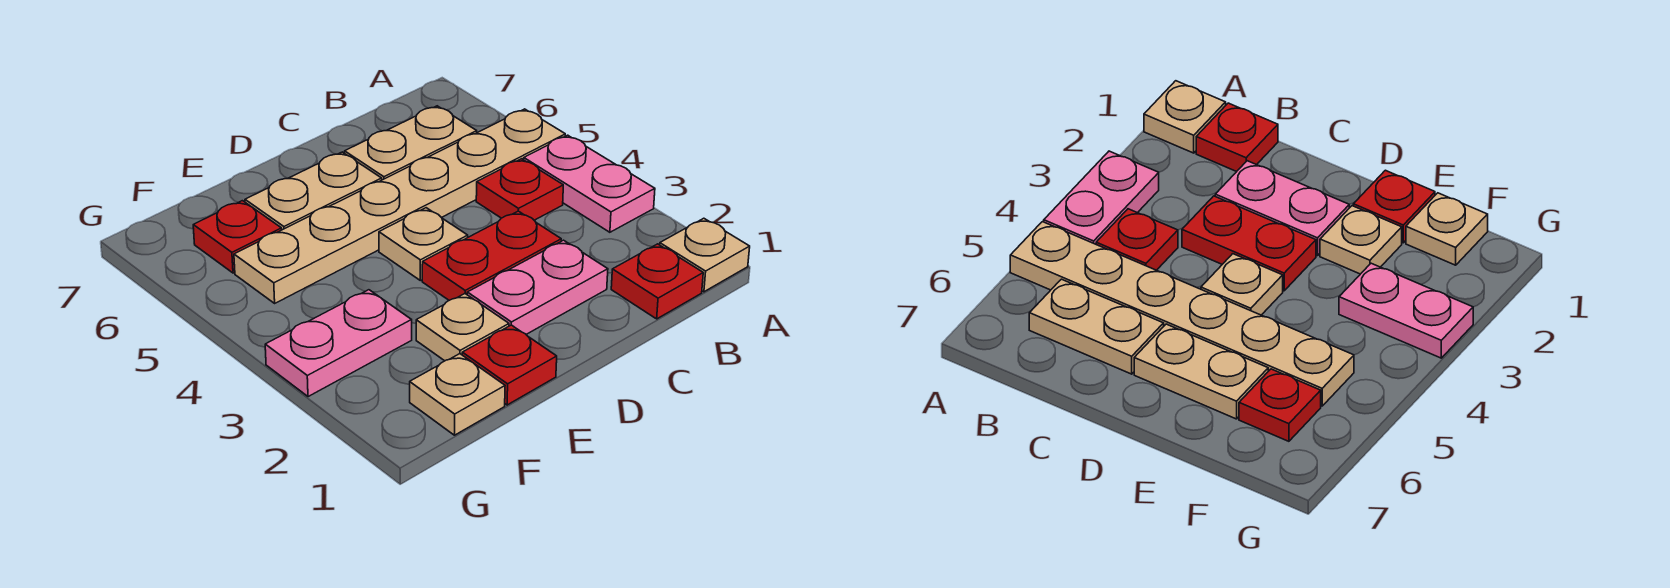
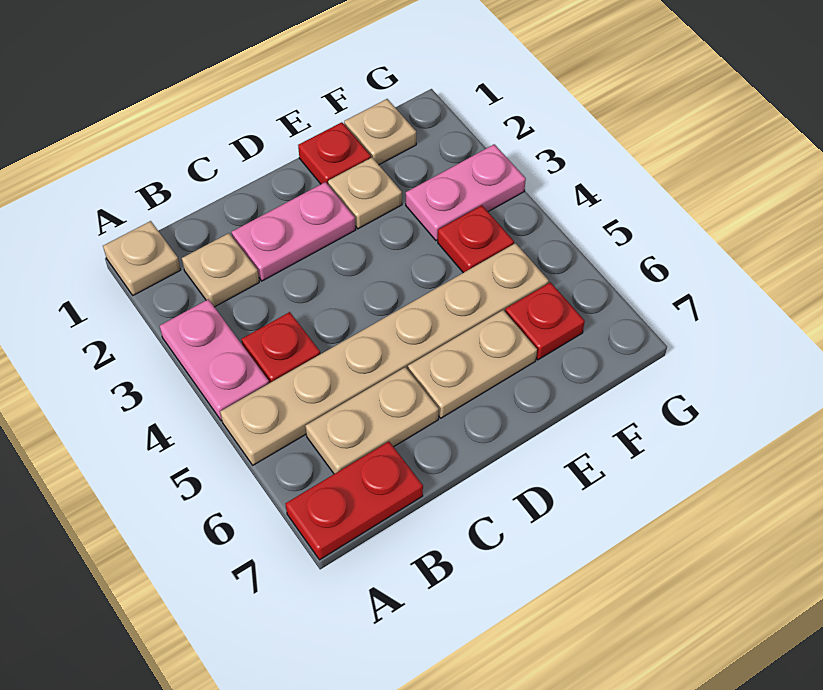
red 1x1 plate [611,244,703,319] -> red 1x1 plate moved to [438,205,514,273]
red 1x2 plate [422,211,561,300] -> red 1x2 plate moved to [285,442,423,560]
tan 1x1 plate [379,208,468,280] -> tan 1x1 plate moved to [182,233,259,307]

